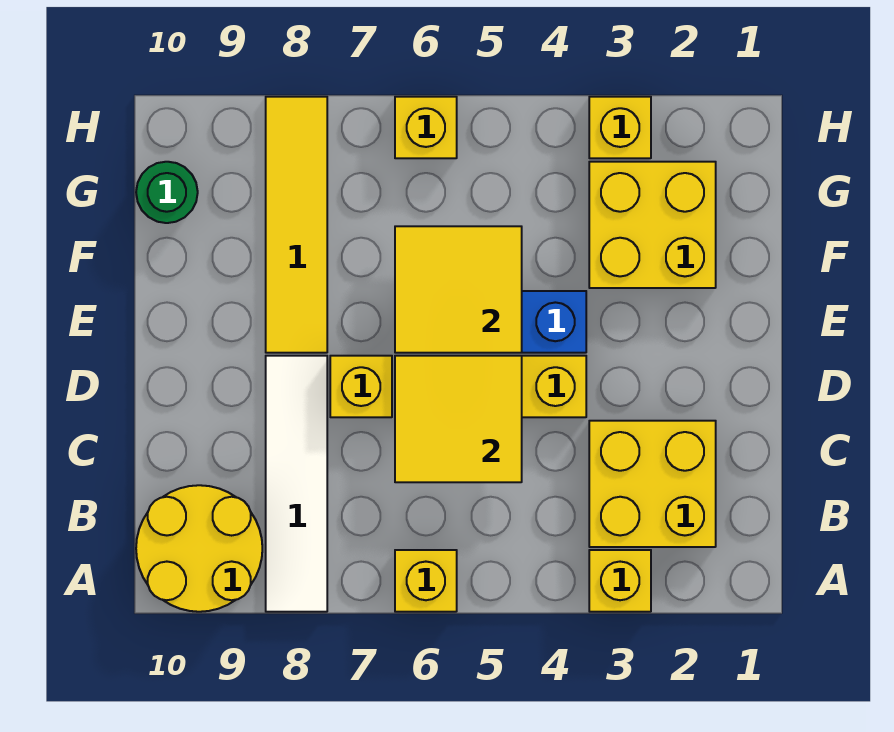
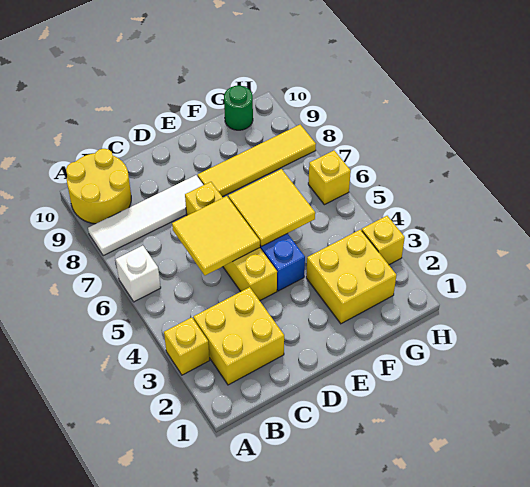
yellow 1x1 brick [395,550,457,612] -> white 1x1 brick [116,246,161,302]

